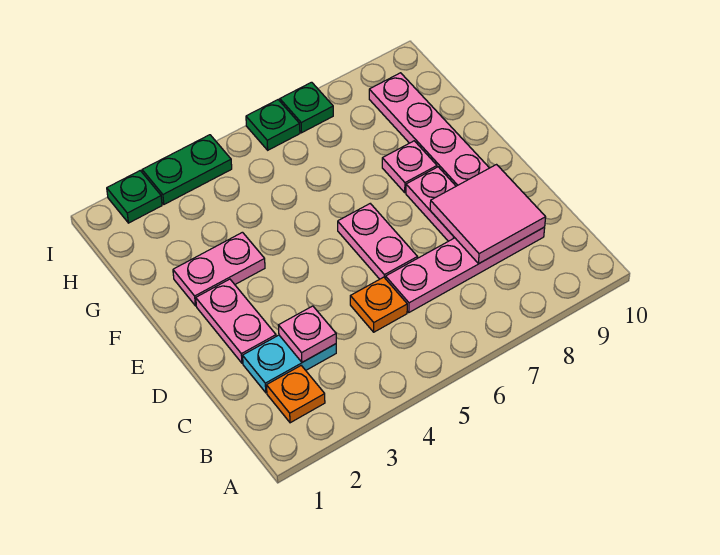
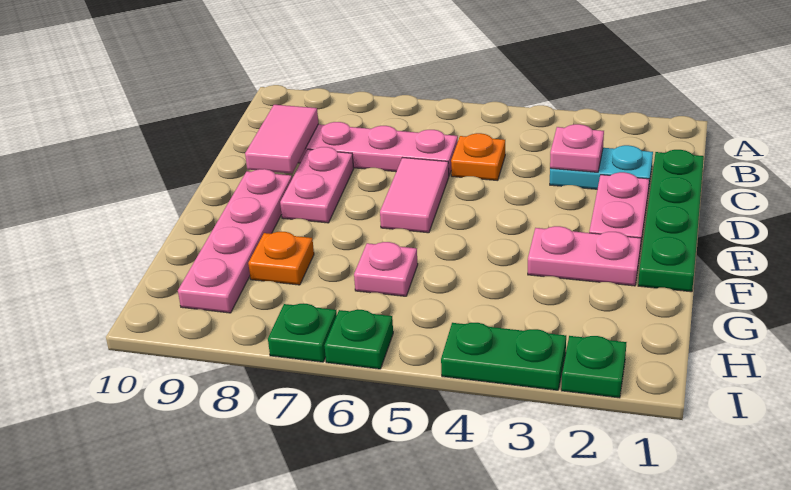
orange 1x1 plate [267,366,325,423] -> orange 1x1 plate moved to [248,232,314,285]
none -> green 1x4 plate [638,150,704,292]
pink 2x2 tile [430,165,546,264] -> pink 1x2 tile [245,105,318,173]
pink 1x2 plate [338,204,417,279] -> pink 1x2 tile [380,158,449,233]
pink 1x1 plate [382,141,437,192] -> pink 1x1 plate moved to [354,242,418,296]

